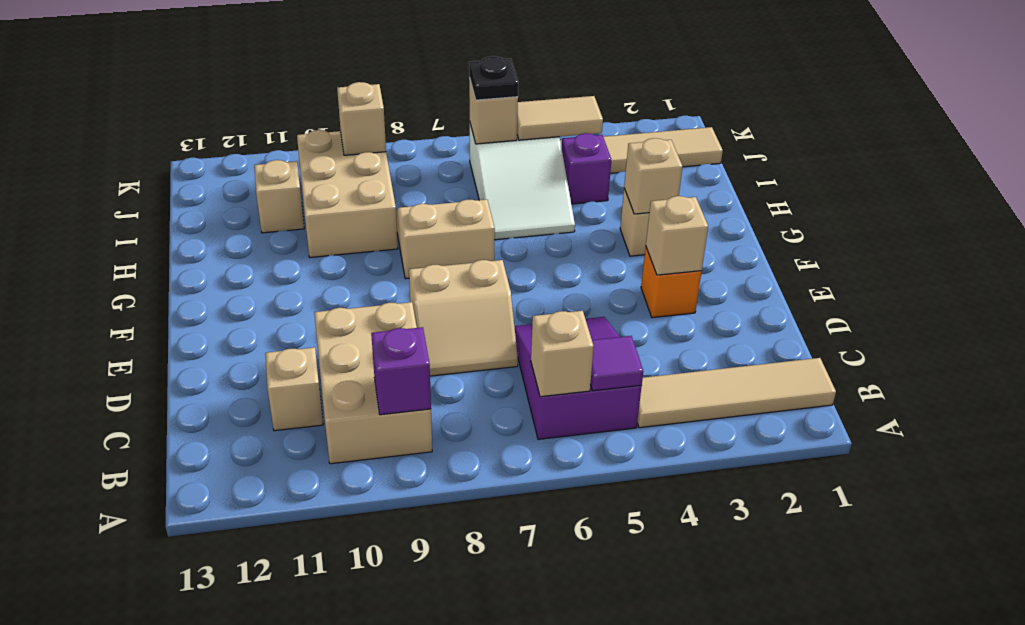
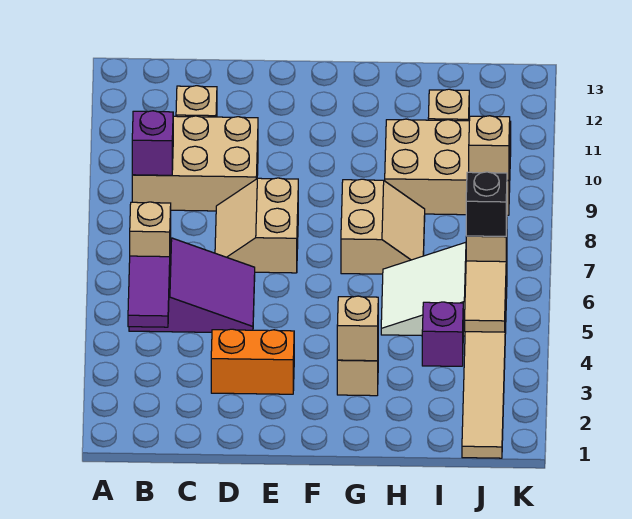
tan 1x4 tile [637,358,836,428] -> none
purple 1x1 tile [590,336,643,391] -> purple 1x2 tile [128,256,170,327]
orange 1x1 brick [641,248,702,318] -> orange 1x2 brick [211,329,294,394]
tan 1x1 brick [646,196,708,275] -> none
black 1x1 plate [469,56,518,100] -> black 1x1 brick [466,172,507,236]

